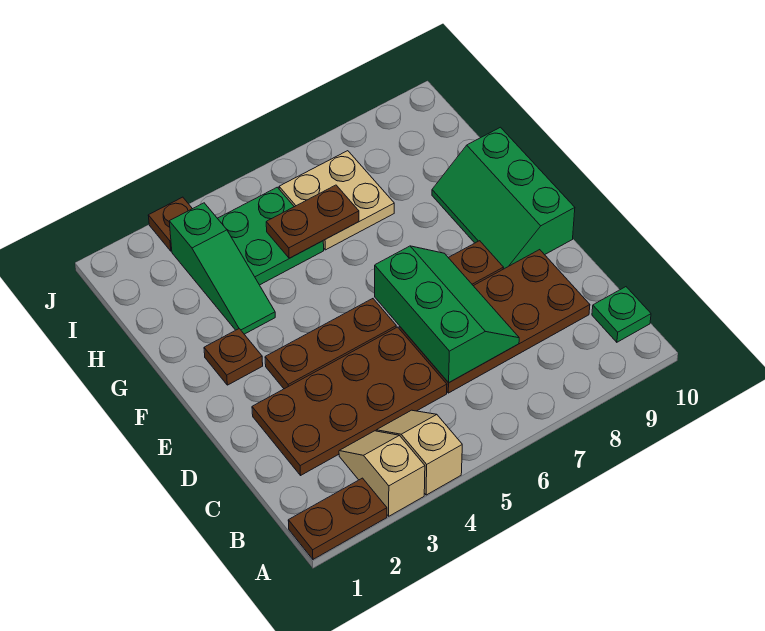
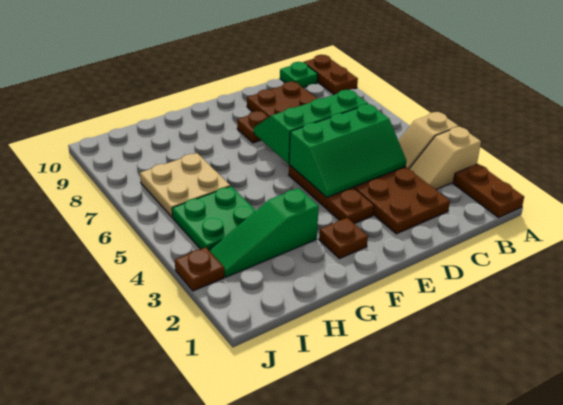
green 2x3 slope [432,127,575,269] -> green 2x3 slope moved to [289,104,406,197]
green 1x3 slope [169,203,275,334] -> green 1x3 slope turned to [209,188,319,277]
brown 1x2 plate [266,185,359,258] -> brown 1x2 plate moved to [303,55,358,94]

